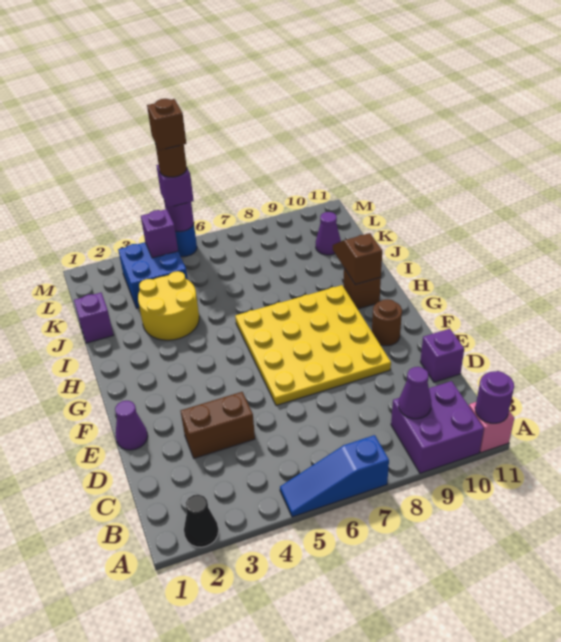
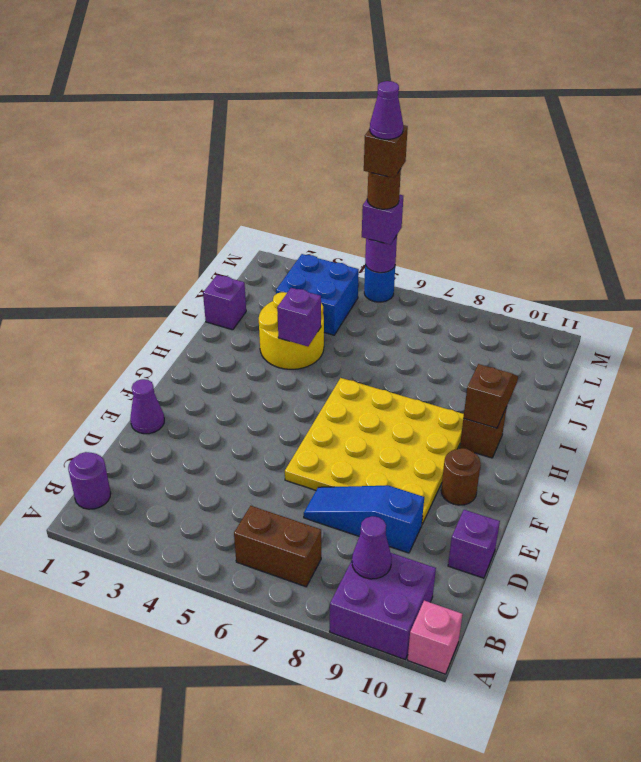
black 1x1 cone [184,495,219,547] -> none
blue 1x3 slope [280,435,389,517] -> blue 1x3 slope moved to [304,486,424,553]
purple 1x1 round brick [475,371,514,423] -> purple 1x1 round brick moved to [68,452,111,509]
brown 1x2 brick [181,392,255,458] -> brown 1x2 brick moved to [234,506,321,587]
purple 1x1 cone [316,212,341,255] -> purple 1x1 cone moved to [370,81,403,139]
purple 1x1 brick [141,209,178,258] -> purple 1x1 brick moved to [277,288,321,346]

